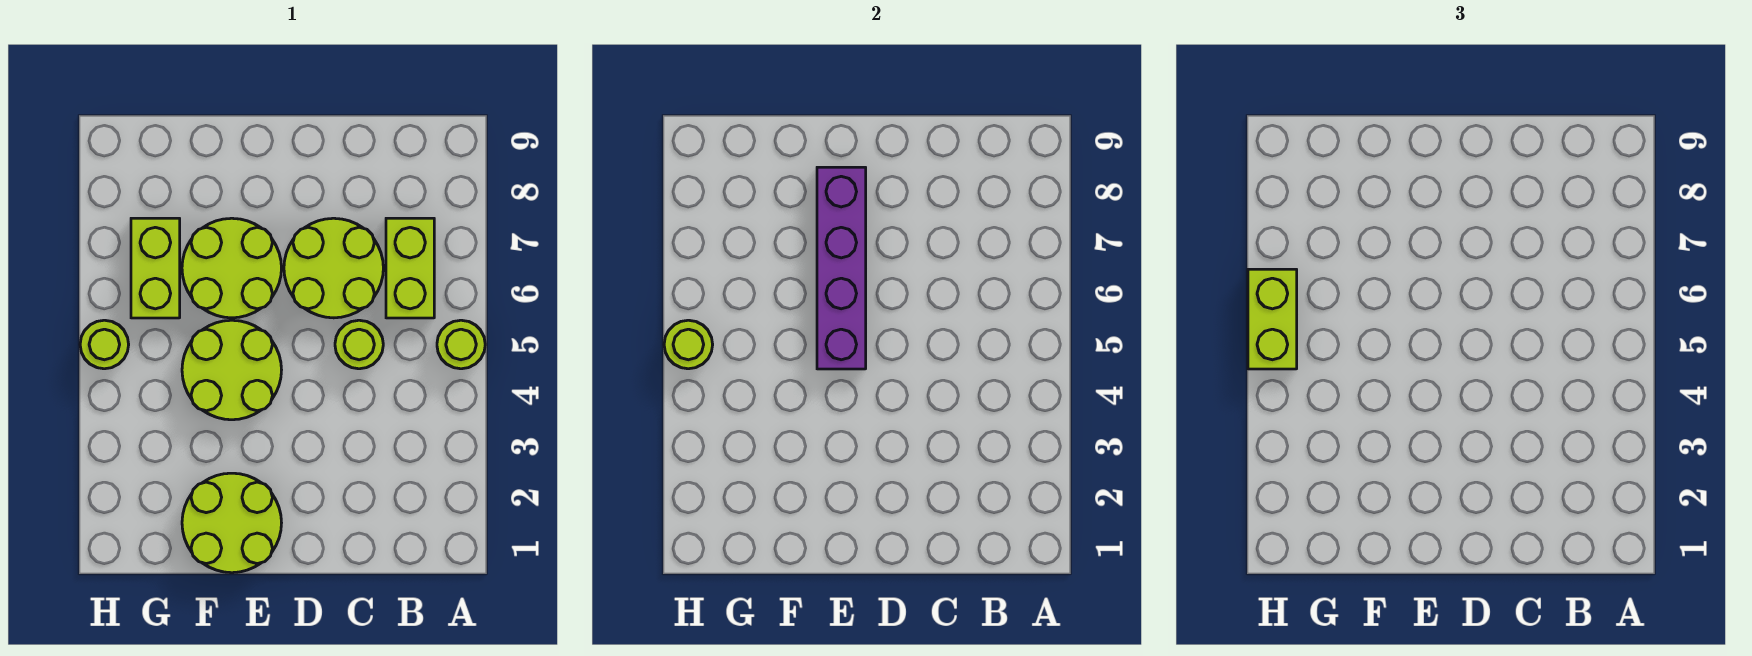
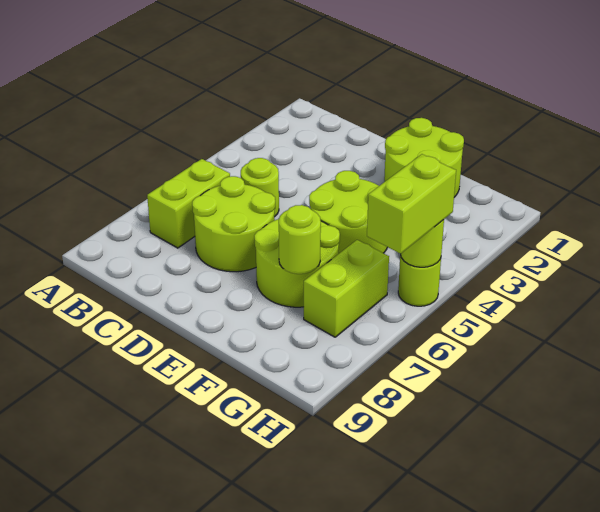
lime 1x1 round brick [437,320,485,369] -> lime 1x1 round brick moved to [279,205,321,274]
purple 1x4 brick [817,167,866,369] -> none

